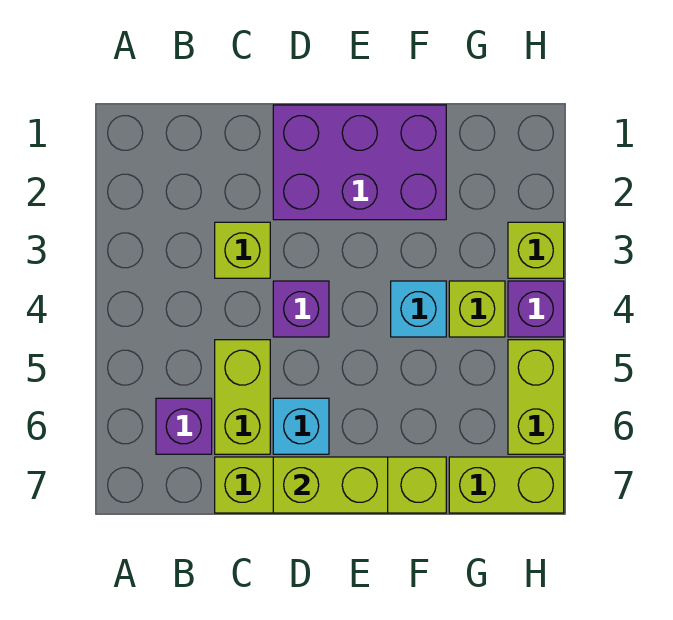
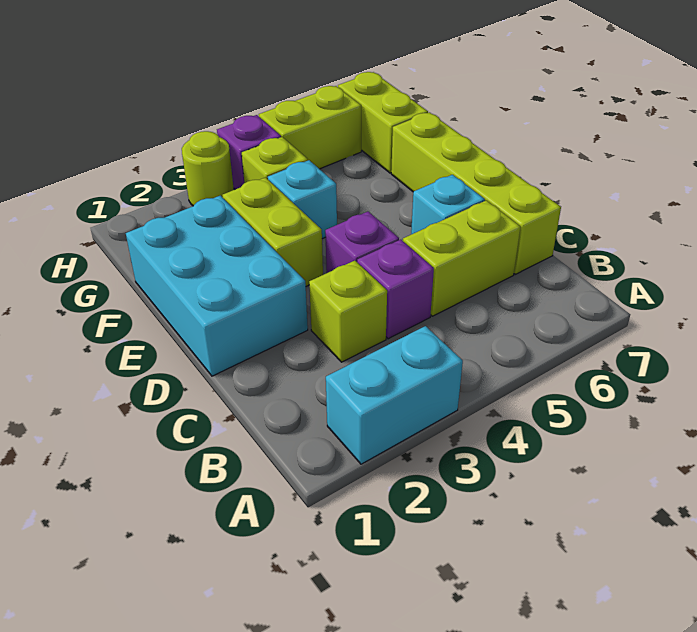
none -> cyan 1x2 brick [326,326,463,464]
purple 1x1 brick [156,398,212,454] -> purple 1x1 brick moved to [357,240,434,339]
purple 2x3 brick [273,105,446,220] -> cyan 2x3 brick [126,196,308,376]
lime 1x2 brick [273,457,388,513] -> lime 1x2 brick moved to [222,178,323,286]
lime 1x1 brick [508,222,564,278] -> lime 1x1 round brick [182,131,234,206]

